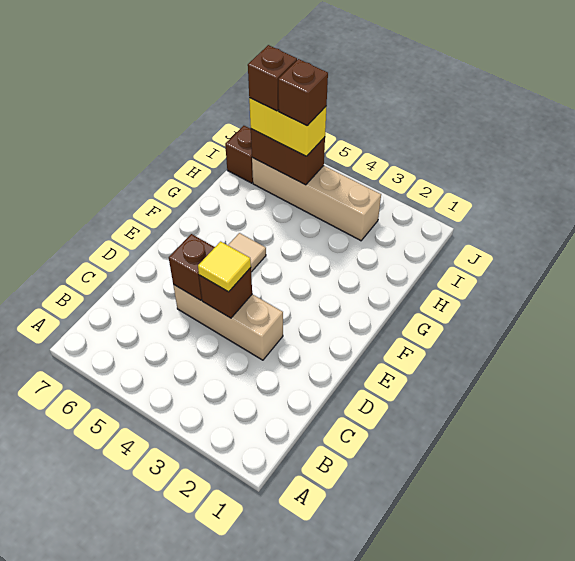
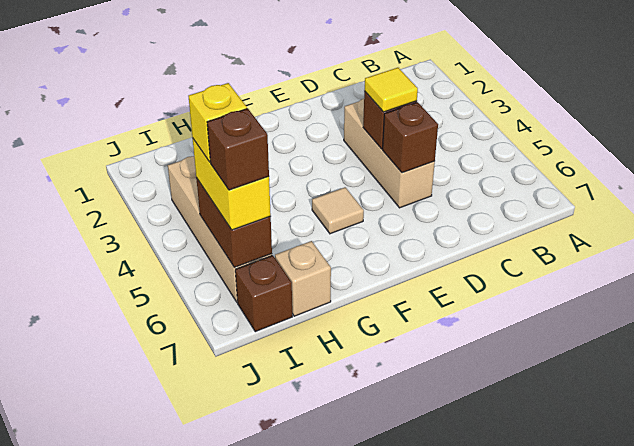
none -> tan 1x1 brick [275,241,331,316]
brown 1x1 brick [278,59,328,126] -> yellow 1x1 brick [188,83,247,162]

